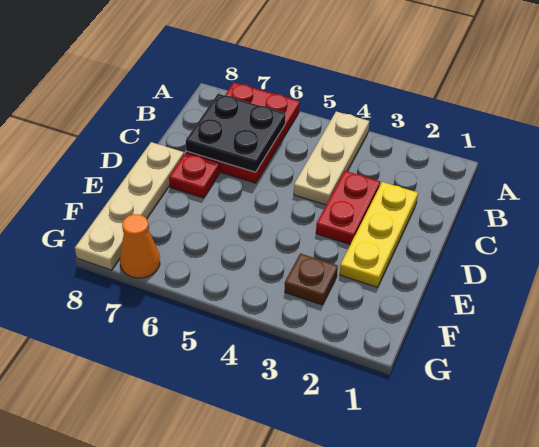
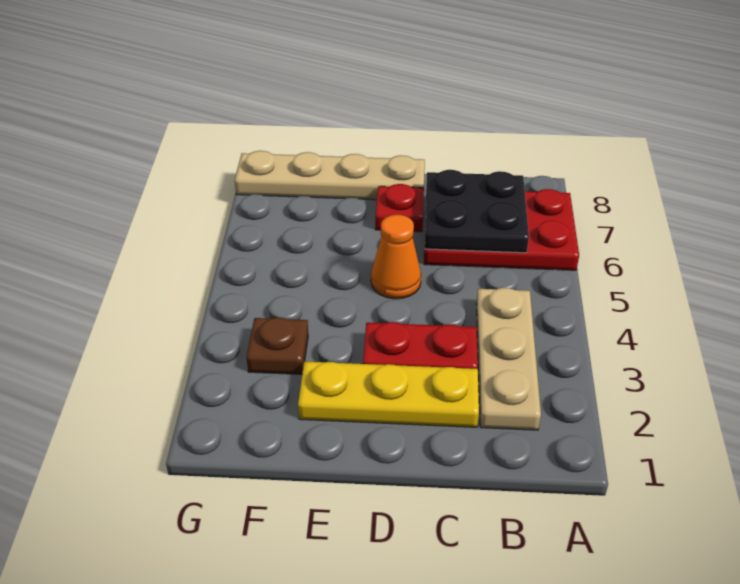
tan 1x3 plate [294,112,369,205] -> tan 1x3 plate turned to [476,288,541,430]
orange 1x1 cone [120,214,160,278] -> orange 1x1 cone moved to [371,215,421,299]

